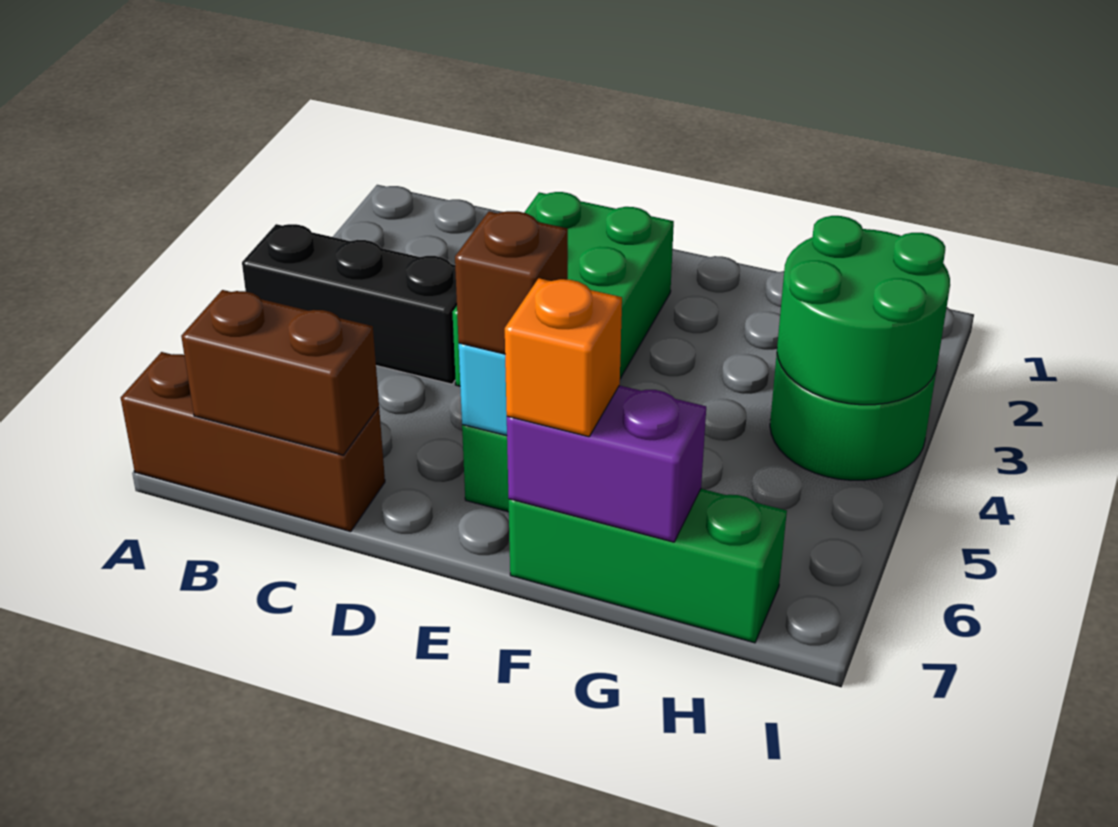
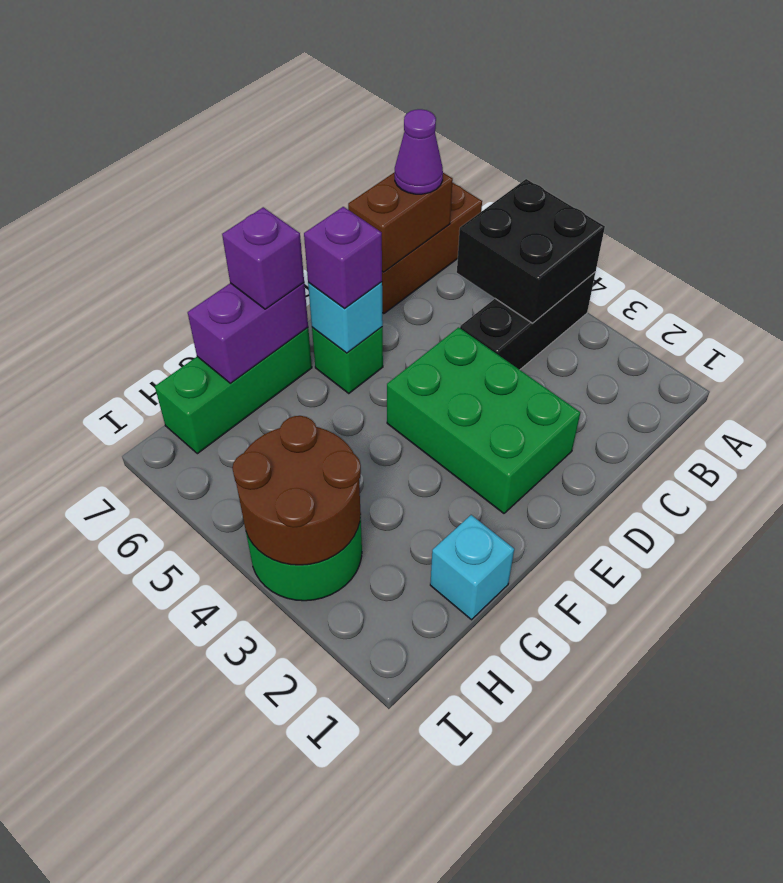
none -> black 2x2 brick [457,179,605,323]
none -> purple 1x1 cone [395,109,443,194]
brown 1x1 brick [455,211,568,354] -> purple 1x1 brick [304,207,382,309]
orange 1x1 brick [505,278,622,437] -> purple 1x1 brick [222,207,304,309]
none -> cyan 1x1 brick [430,515,514,620]
green 2x2 round brick [777,216,950,405] -> brown 2x2 round brick [232,416,361,565]

